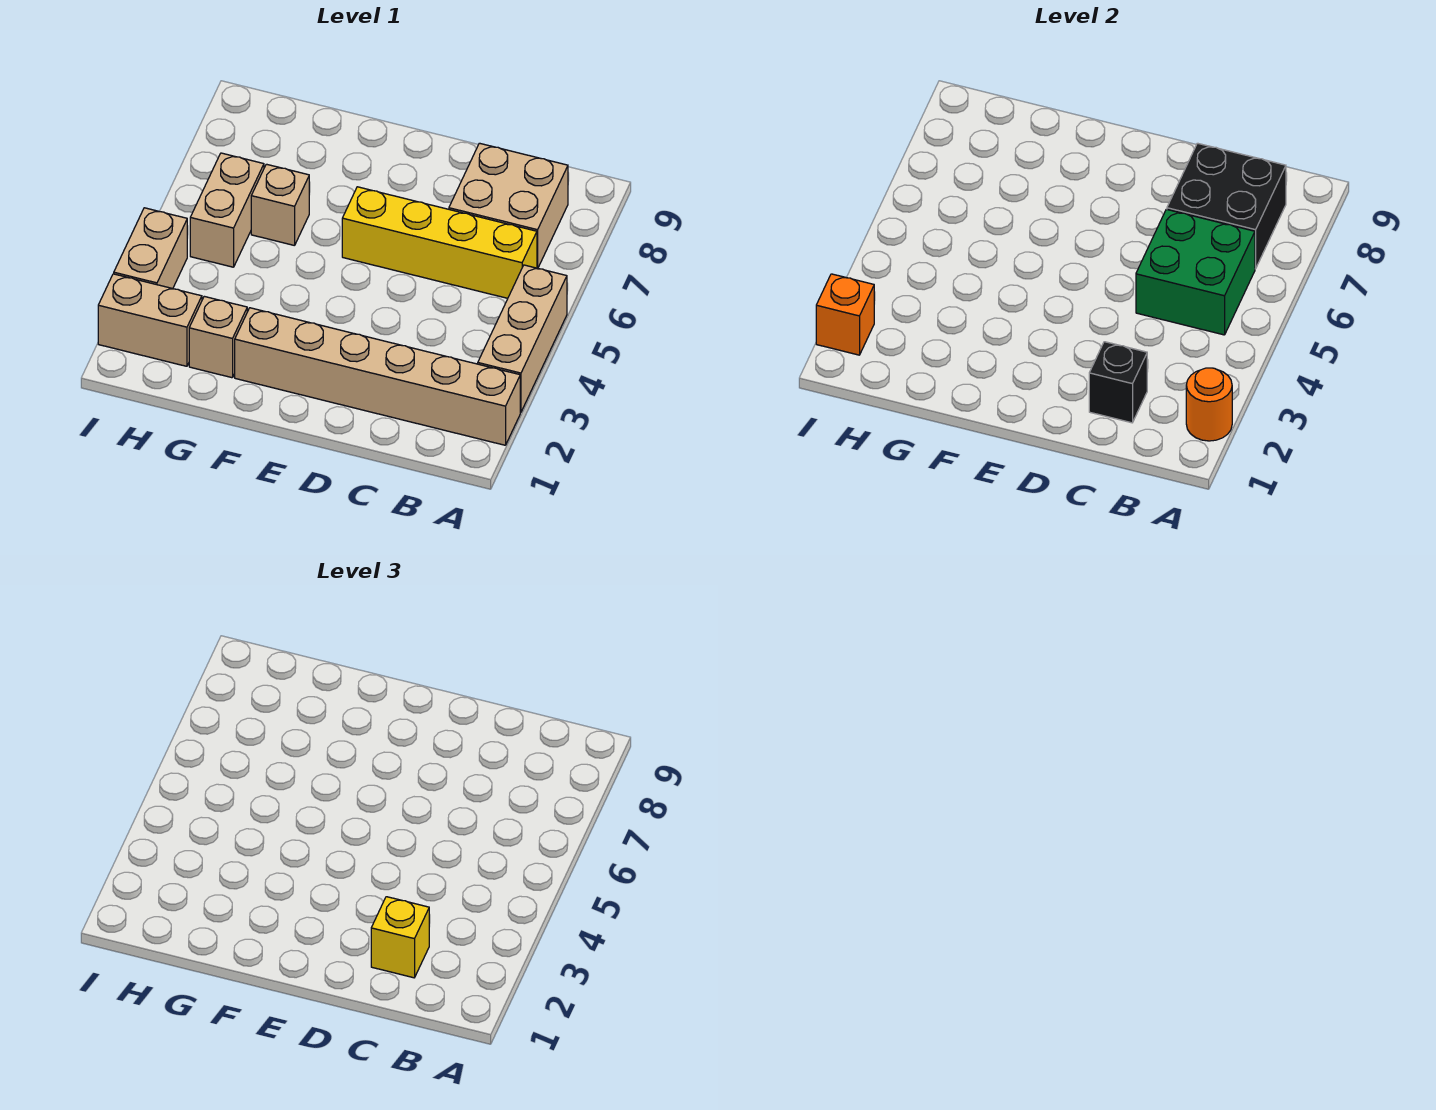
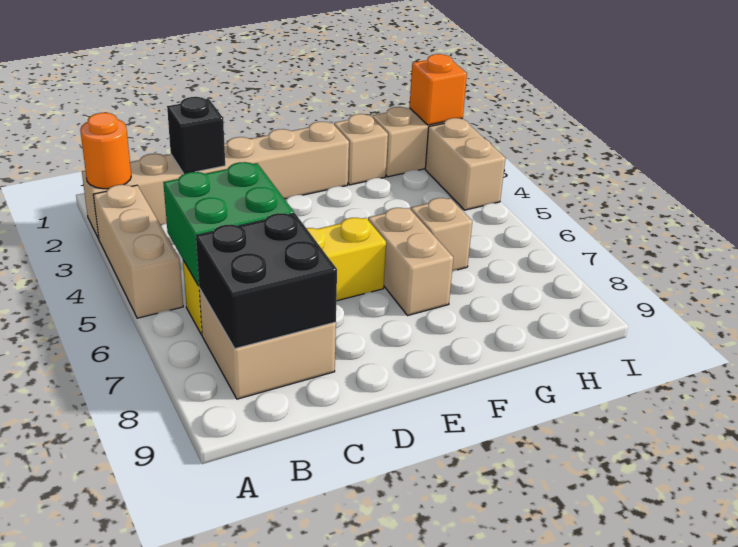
yellow 1x1 brick [371,897,429,978] -> none
tan 1x2 brick [190,153,264,267] -> tan 1x2 brick moved to [368,208,453,316]

